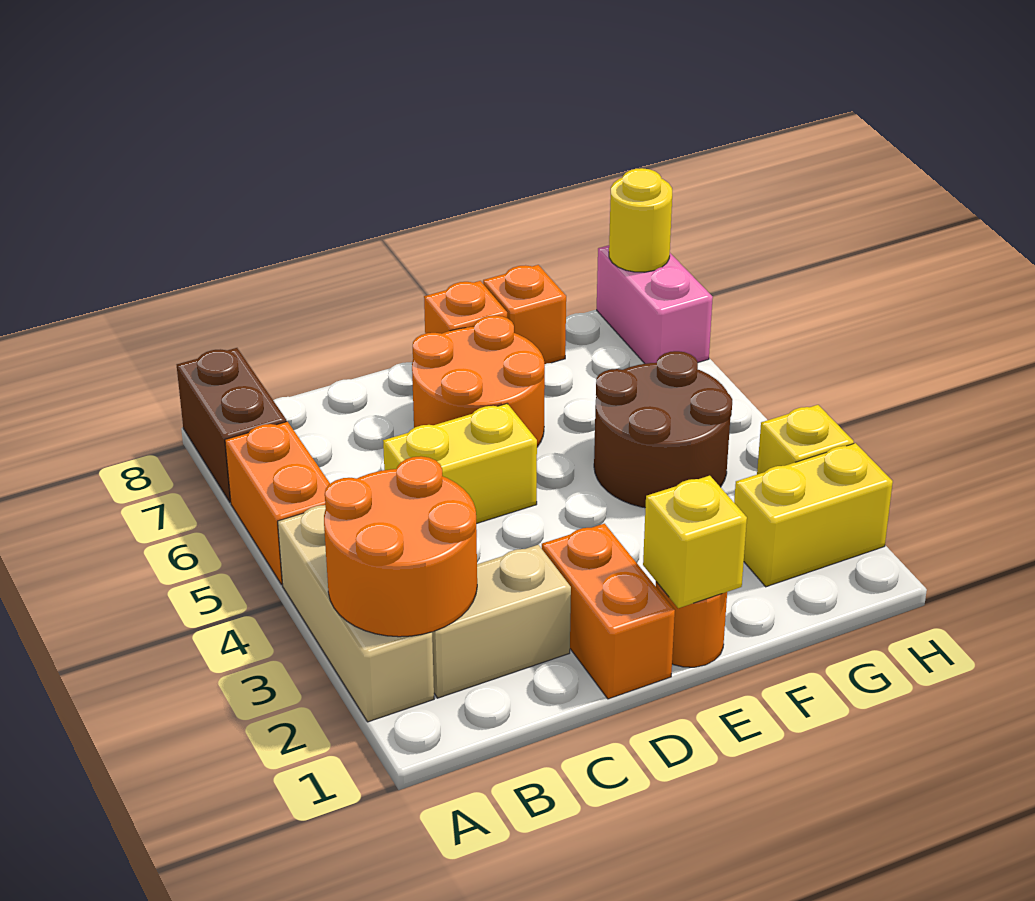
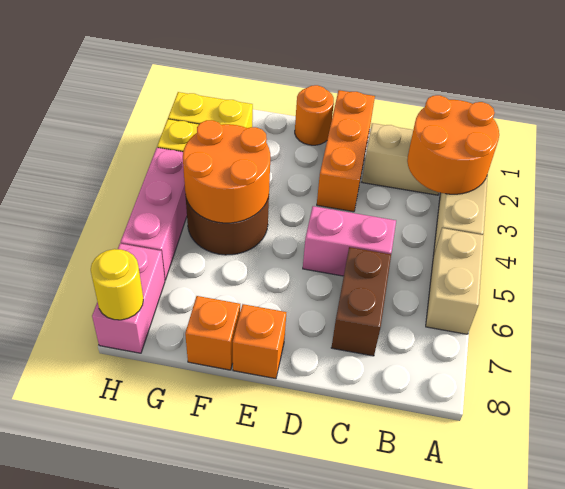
orange 1x2 brick [225,422,330,585] -> tan 1x2 brick [426,228,483,334]
brown 1x2 brick [177,348,286,502] -> brown 1x2 brick moved to [331,247,391,356]
yellow 1x2 brick [383,404,537,524] -> pink 1x2 brick [303,206,396,276]
orange 1x2 brick [542,524,675,699] -> orange 1x3 brick [317,90,375,212]
orange 2x2 round brick [412,315,545,447] -> orange 2x2 round brick moved to [183,120,270,223]
yellow 1x1 brick [643,476,747,608] -> none
none -> pink 1x3 brick [121,148,187,280]

